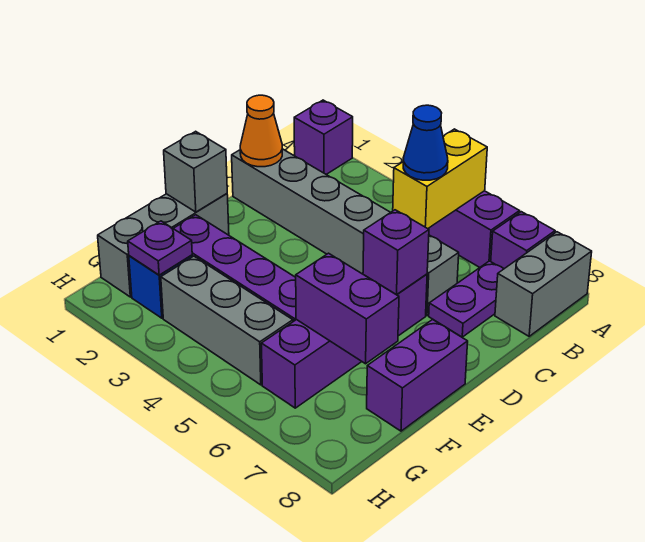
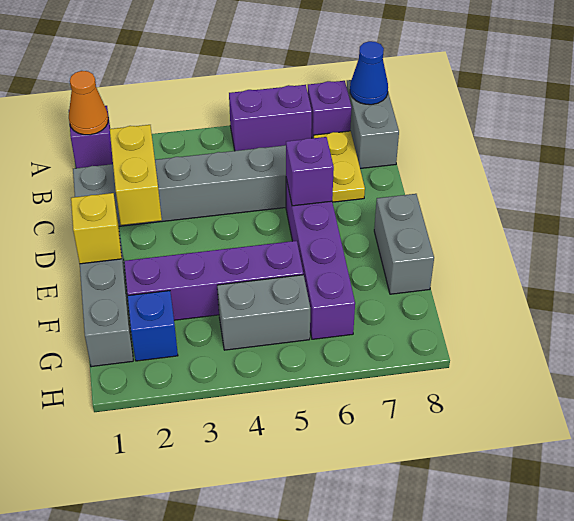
yellow 1x2 brick [393,129,487,229] -> yellow 1x2 brick moved to [110,125,162,225]
blue 1x1 cone [403,105,448,180] -> blue 1x1 cone moved to [350,41,388,105]
purple 1x2 plate [429,261,503,337] -> yellow 1x2 plate [314,131,365,202]
orange 1x1 cone [240,95,282,167] -> orange 1x1 cone moved to [69,71,108,135]
grey 1x1 brick [164,131,227,212] -> yellow 1x1 brick [71,193,122,264]
purple 1x2 brick [367,319,468,431] -> grey 1x2 brick [374,194,434,294]
purple 1x2 brick [296,253,399,364] -> none
purple 1x1 plate [128,221,192,275] -> none
grey 1x3 brick [161,256,293,385] -> grey 1x2 brick [217,275,310,350]

